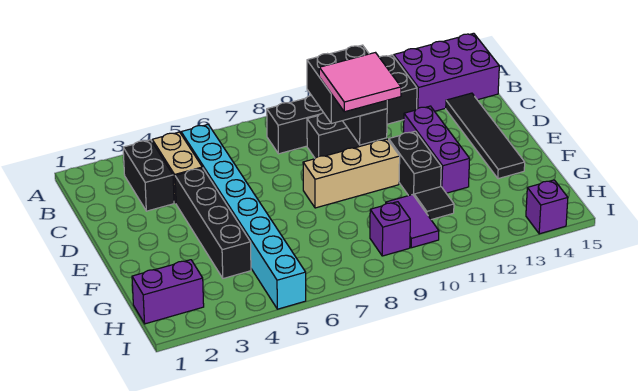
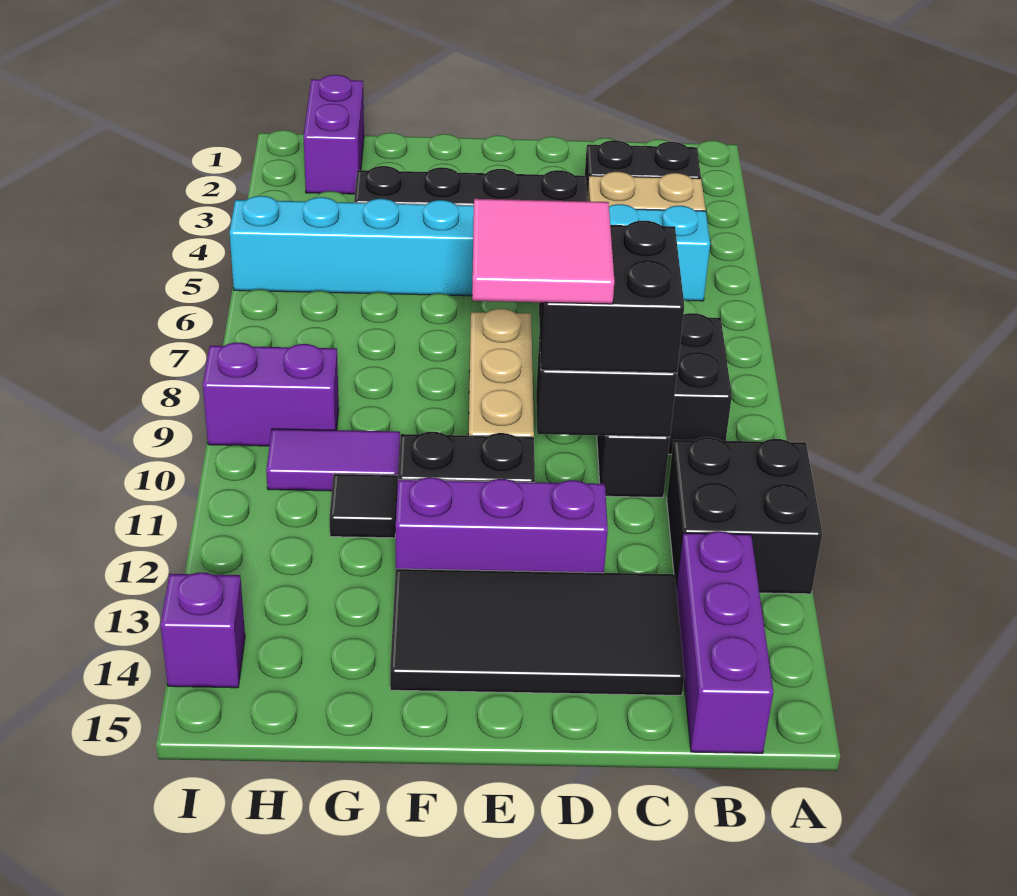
purple 2x3 brick [394,33,499,111] -> purple 1x3 brick [676,531,773,753]
black 1x4 tile [446,93,525,179] -> black 2x4 tile [390,569,685,695]
purple 1x1 brick [370,202,410,256] -> purple 1x2 brick [203,343,339,446]

